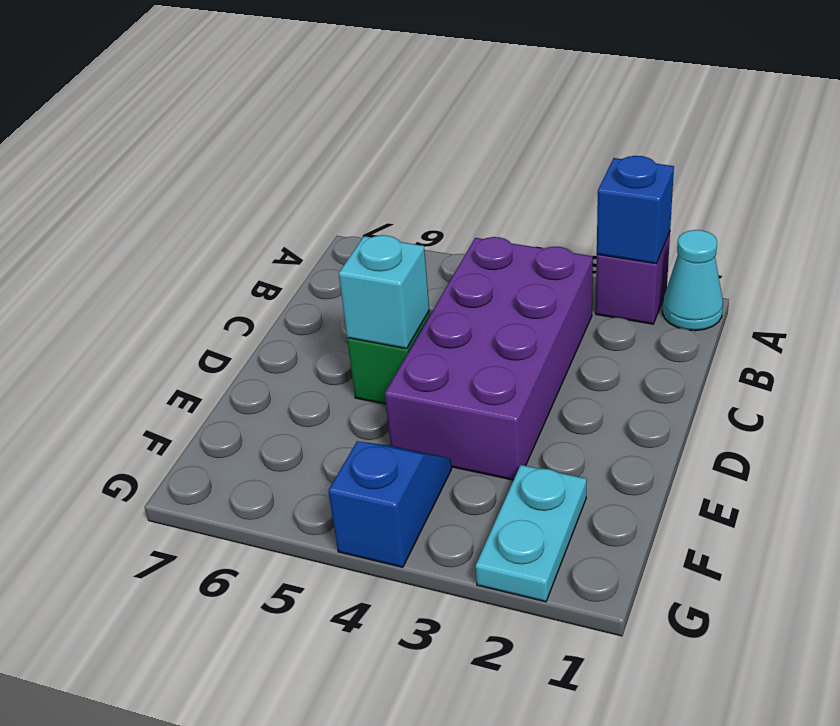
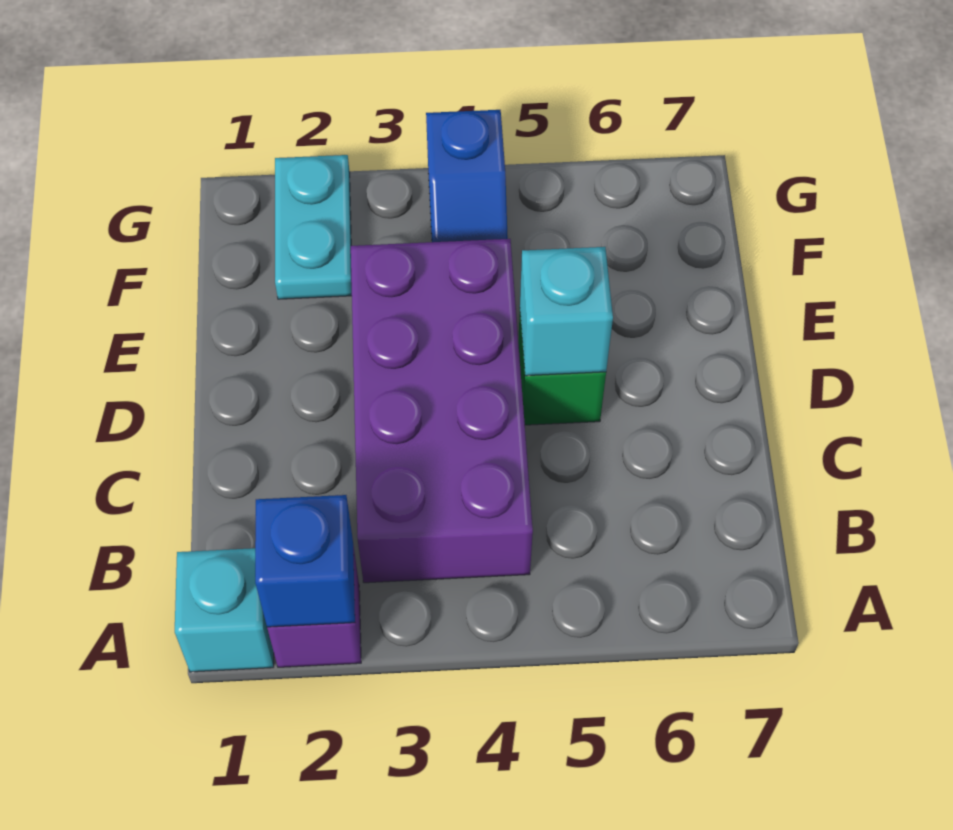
cyan 1x1 cone [663,230,723,331] -> cyan 1x1 brick [175,548,274,672]

